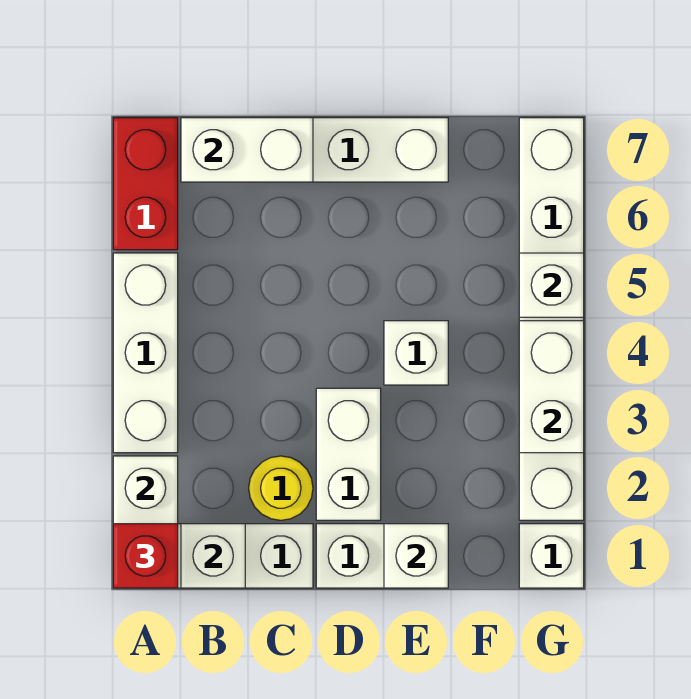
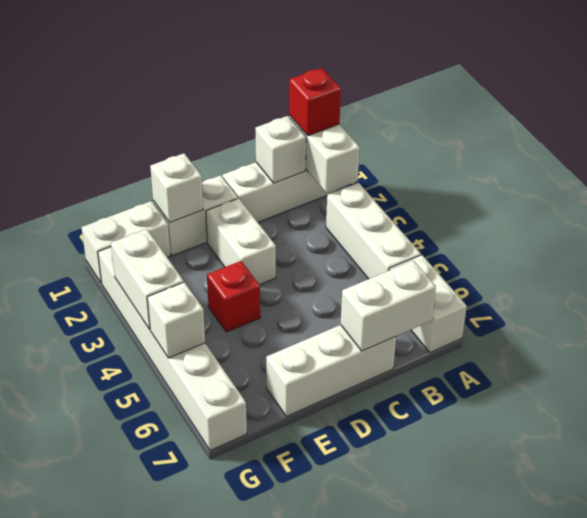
red 1x2 brick [113,118,178,250] -> white 1x2 brick [389,255,467,352]
yellow 1x1 round brick [249,456,313,520] -> none
white 1x1 brick [384,321,448,385] -> red 1x1 brick [207,261,260,332]
white 1x1 brick [519,524,584,588] -> white 1x2 brick [81,201,170,283]

